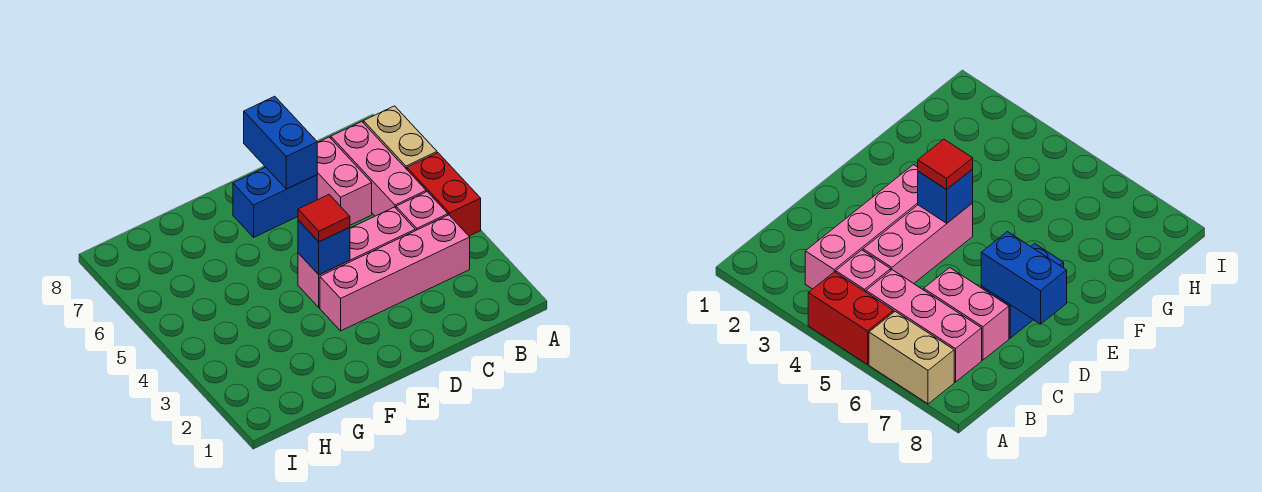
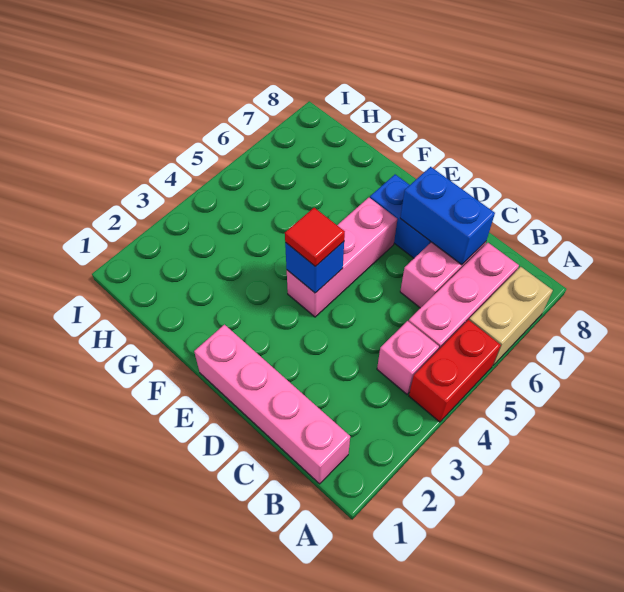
pink 1x4 brick [320,215,470,331] -> pink 1x4 brick moved to [194,325,350,484]
pink 1x3 brick [298,207,415,307] -> pink 1x3 brick turned to [287,198,397,317]
blue 1x2 brick [244,96,317,189] -> blue 1x2 brick turned to [400,167,495,265]

